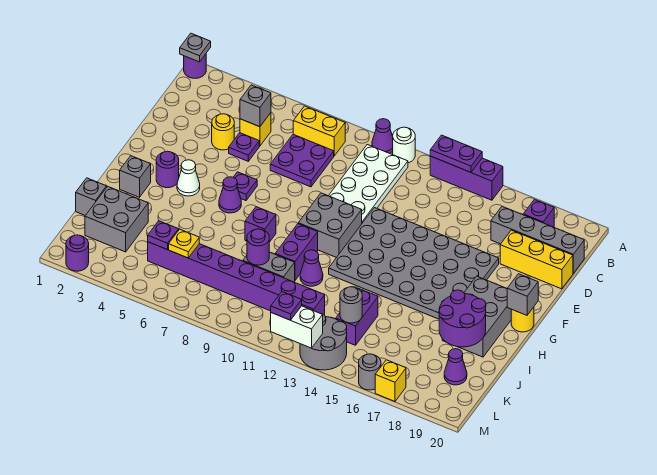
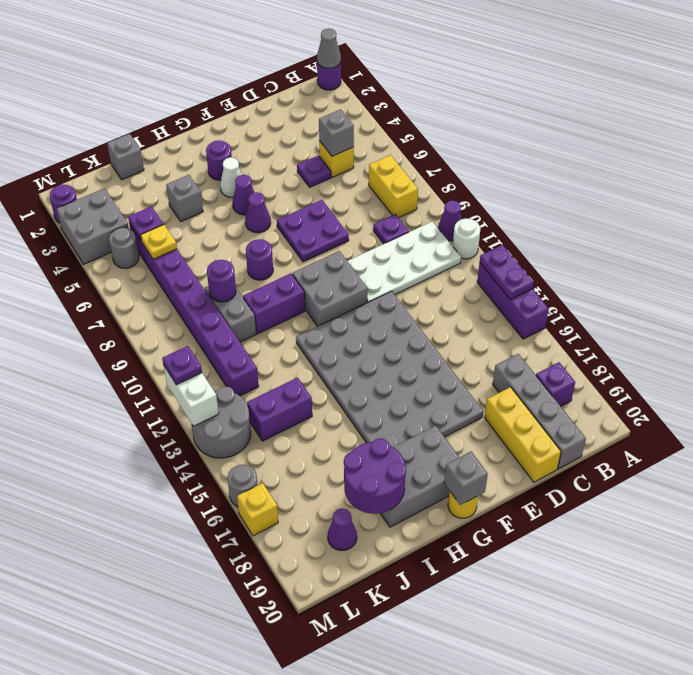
grey 1x1 plate [180,33,211,62] -> grey 1x1 cone [317,29,341,69]
purple 2x2 plate [270,134,334,187] -> purple 2x2 plate moved to [277,200,349,262]
yellow 1x1 round brick [212,114,234,150] -> none
purple 1x1 plate [234,172,257,201] -> purple 1x1 plate moved to [373,214,409,244]
grey 1x1 brick [120,156,151,197] -> grey 1x1 brick moved to [166,175,203,221]
purple 1x1 brick [245,207,276,242] -> purple 1x1 round brick [246,239,273,280]
purple 1x1 cone [300,250,323,286] -> purple 1x1 cone moved to [233,175,255,215]
grey 2x2 brick [85,186,148,252] -> grey 2x2 brick moved to [57,188,129,264]
grey 1x1 round brick [340,287,362,323] -> grey 1x1 round brick moved to [109,228,139,268]

